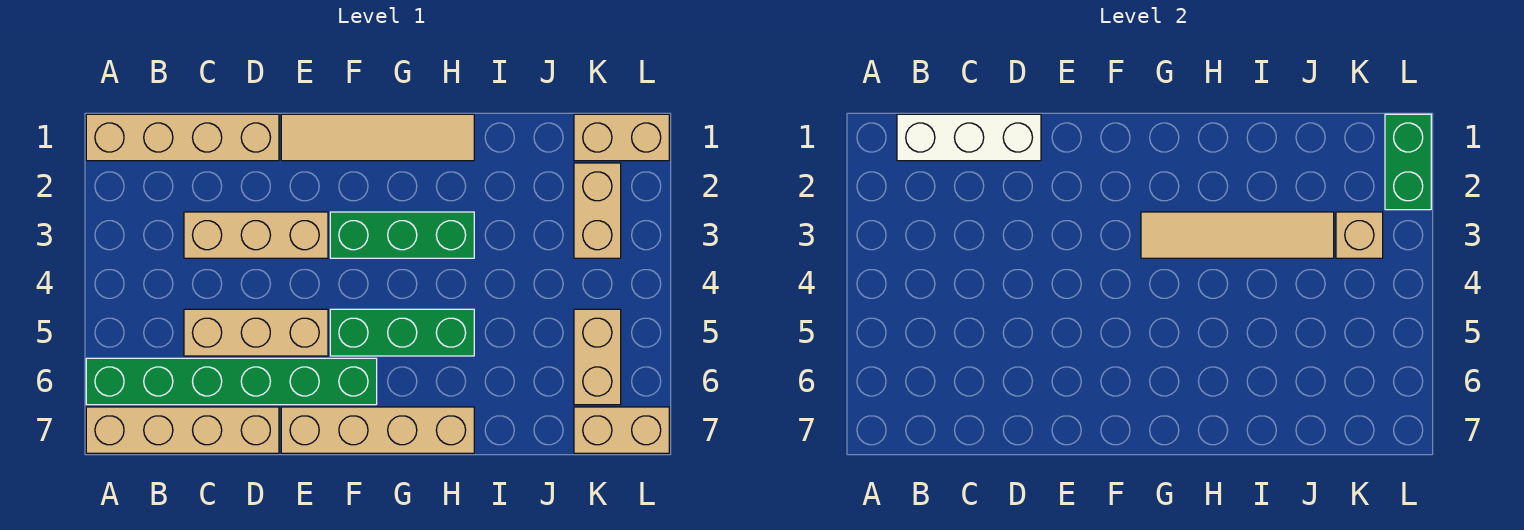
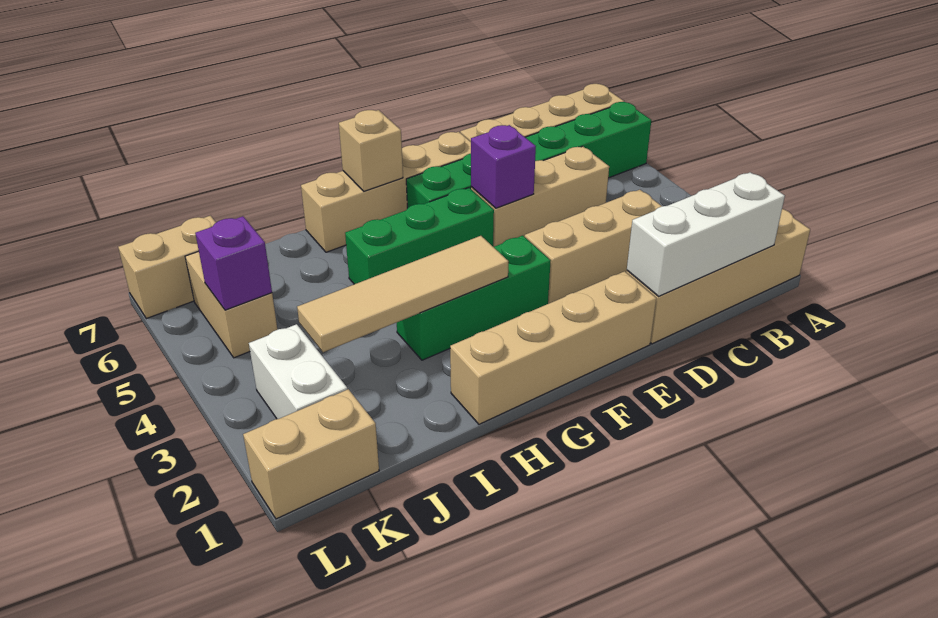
tan 1x4 tile [281,114,474,161] -> tan 1x4 brick [450,271,656,424]
none -> purple 1x1 brick [471,125,536,208]
tan 1x2 brick [574,163,621,258] -> white 1x2 brick [249,324,347,419]
tan 1x1 brick [1336,212,1383,258] -> tan 1x1 brick moved to [339,110,403,191]
none -> purple 1x1 brick [195,216,272,310]
green 1x2 brick [1385,114,1431,210] -> none

